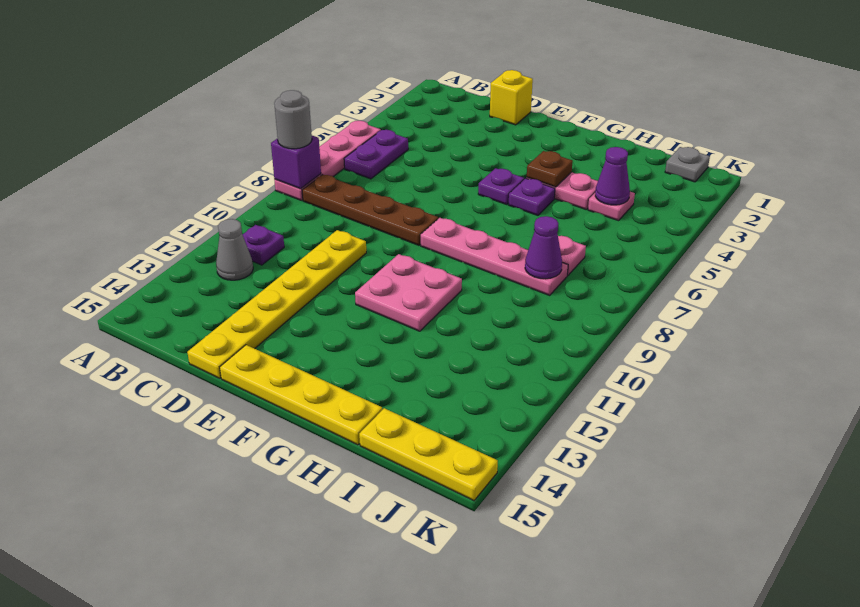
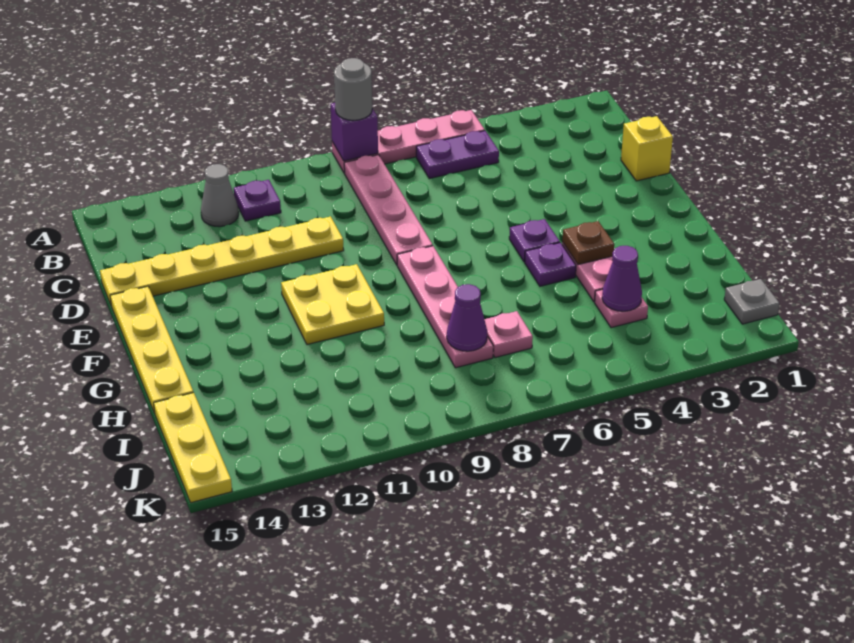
brown 1x4 plate [302,175,438,245] -> pink 1x4 plate [344,155,433,265]
pink 2x2 plate [355,254,462,331] -> yellow 2x2 plate [281,264,384,345]

